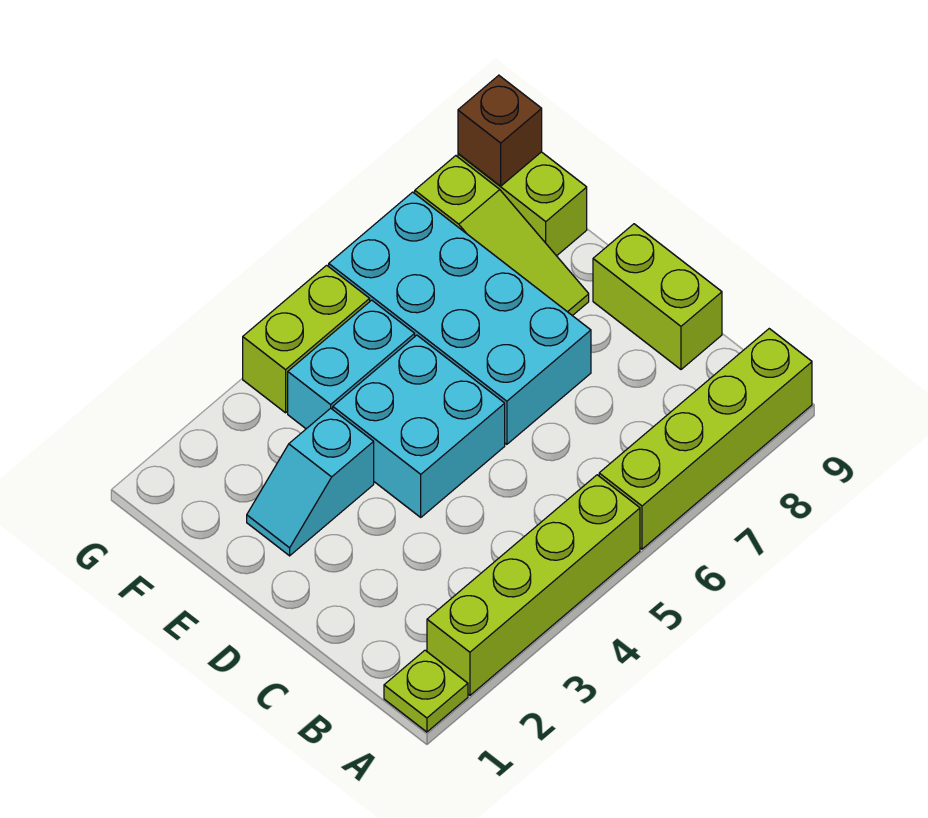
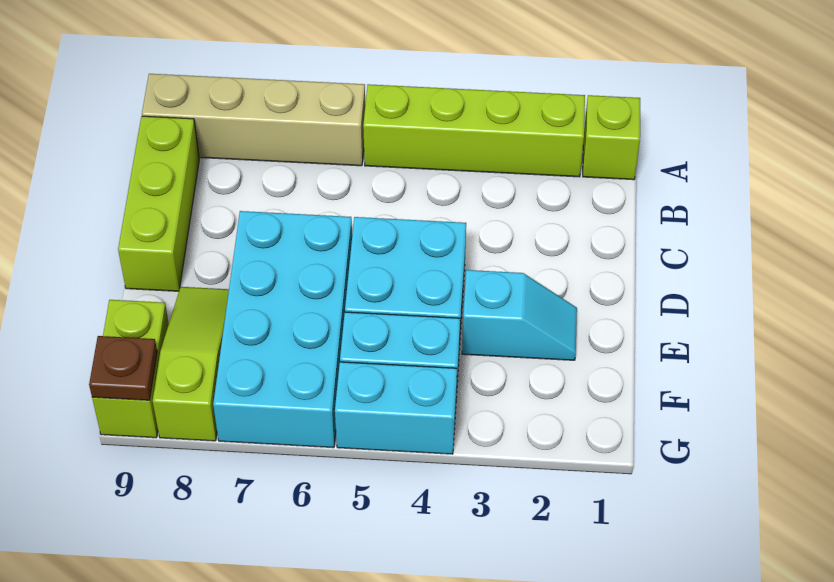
lime 1x1 plate [384,650,468,732] -> lime 1x1 brick [583,95,640,180]
lime 1x4 brick [599,329,812,549] -> tan 1x4 brick [142,74,365,166]
lime 1x2 brick [593,224,722,369] -> lime 1x3 brick [118,116,199,291]
lime 1x2 brick [243,265,370,413] -> cyan 1x2 brick [335,362,457,454]
brown 1x1 brick [458,75,542,186] -> brown 1x1 plate [89,336,157,400]

